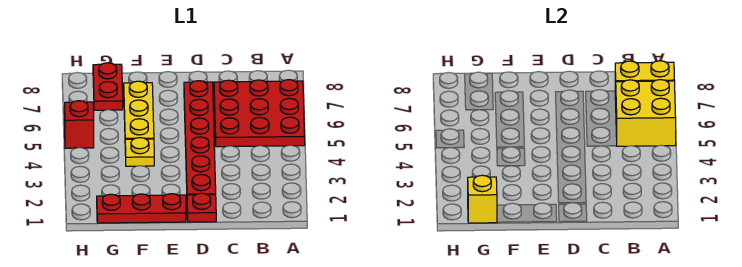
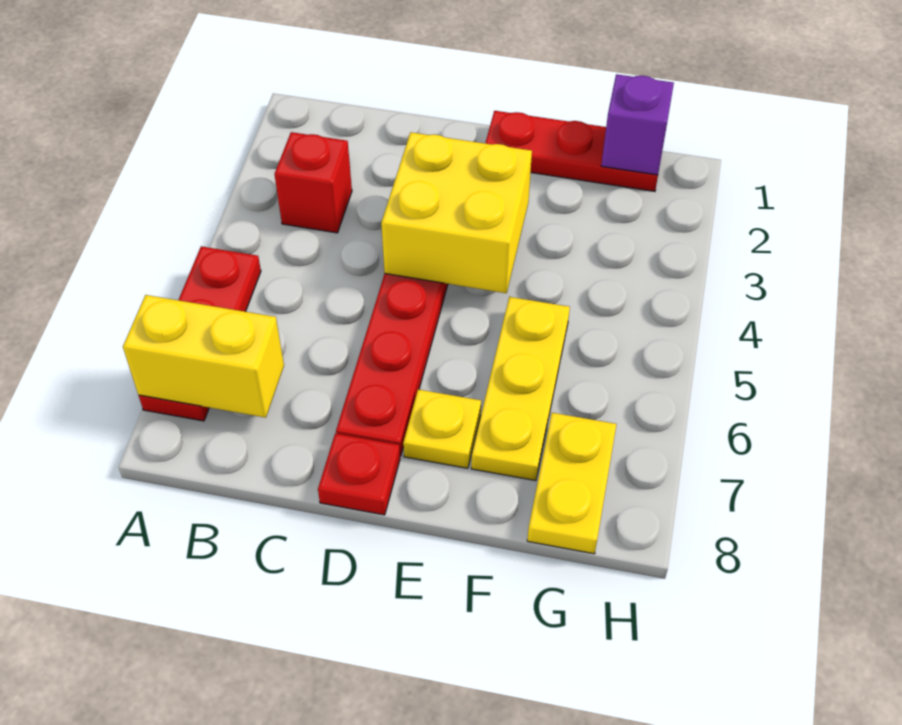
red 3x3 plate [214,80,305,147] -> red 1x3 plate [139,246,261,421]
yellow 2x2 brick [616,80,676,146] -> yellow 2x2 brick moved to [381,132,532,293]
red 1x1 plate [187,193,216,222] -> red 1x1 plate moved to [318,433,400,515]
yellow 1x1 plate [125,138,154,166] -> yellow 1x1 plate moved to [403,389,481,468]
yellow 1x1 brick [468,175,497,223] -> purple 1x1 brick [601,74,674,175]
red 1x2 plate [93,63,123,110] -> yellow 1x2 plate [527,413,616,554]
red 1x1 brick [65,101,94,148] -> red 1x1 brick moved to [274,132,352,233]

